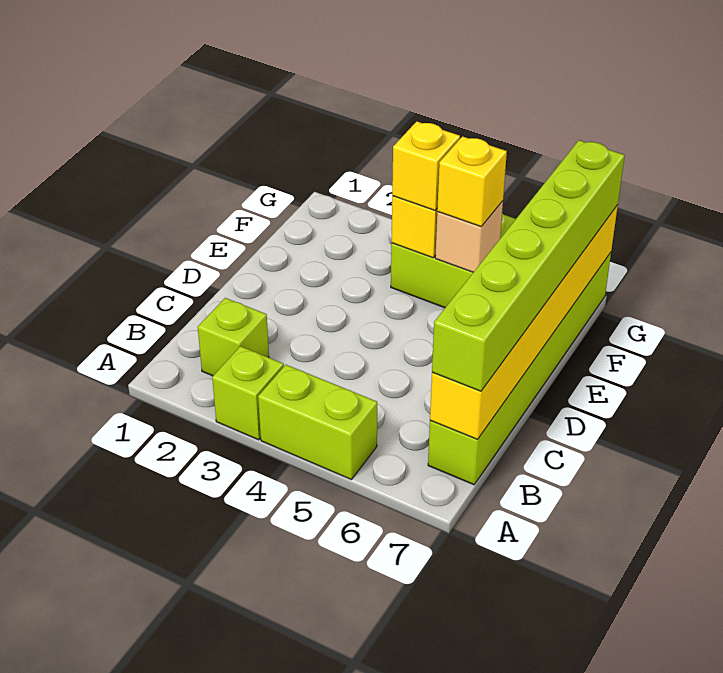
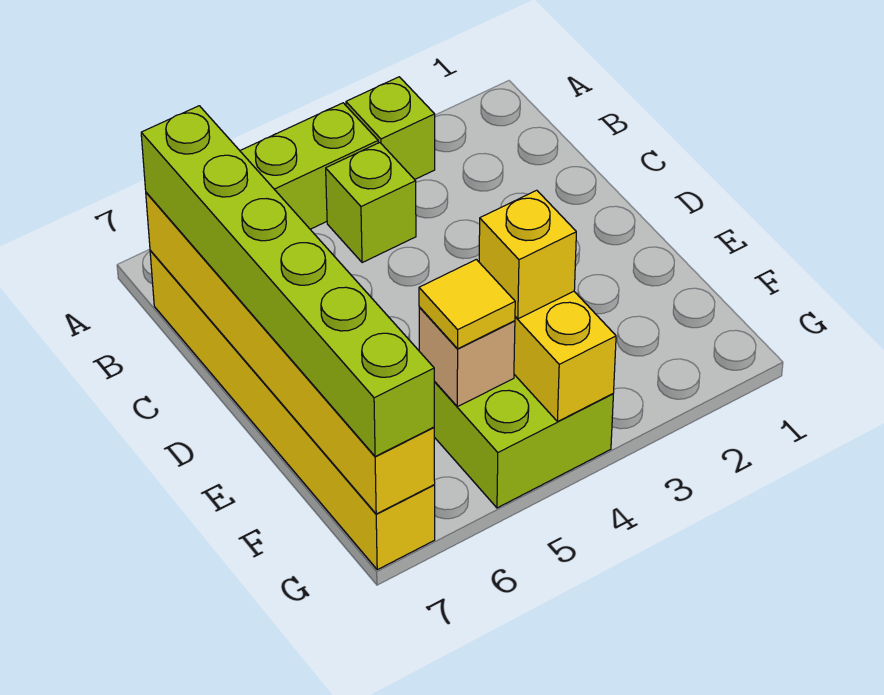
lime 1x1 brick [198,298,269,376] -> lime 1x1 brick moved to [326,143,416,263]
lime 1x6 brick [428,253,611,485] -> yellow 1x6 brick [150,250,435,570]
yellow 1x1 brick [437,136,507,227] -> yellow 1x1 tile [419,259,515,349]

